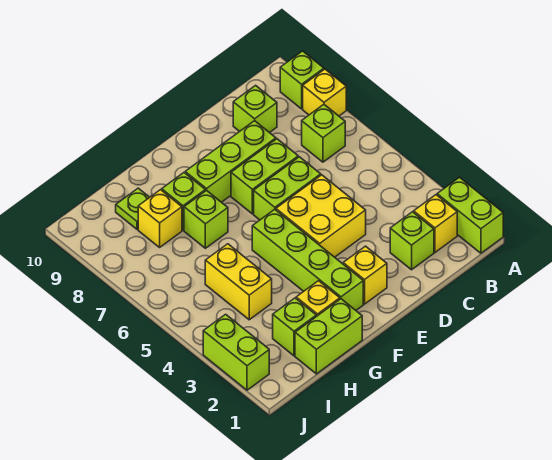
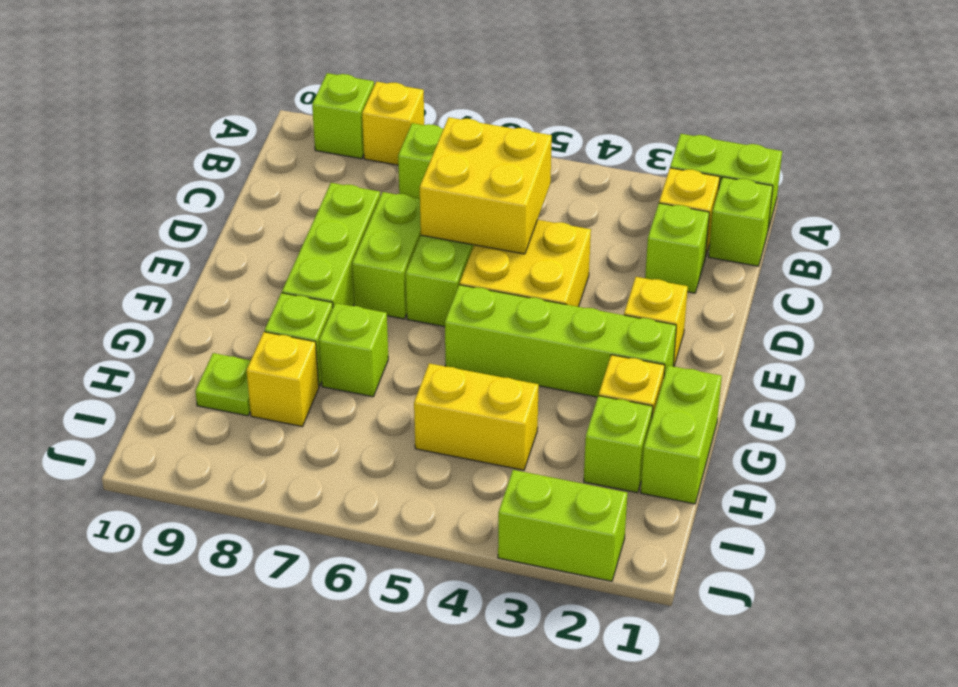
none -> yellow 2x2 brick [420,117,552,254]
lime 1x1 brick [233,85,277,133] -> lime 1x1 brick moved to [708,177,773,266]

